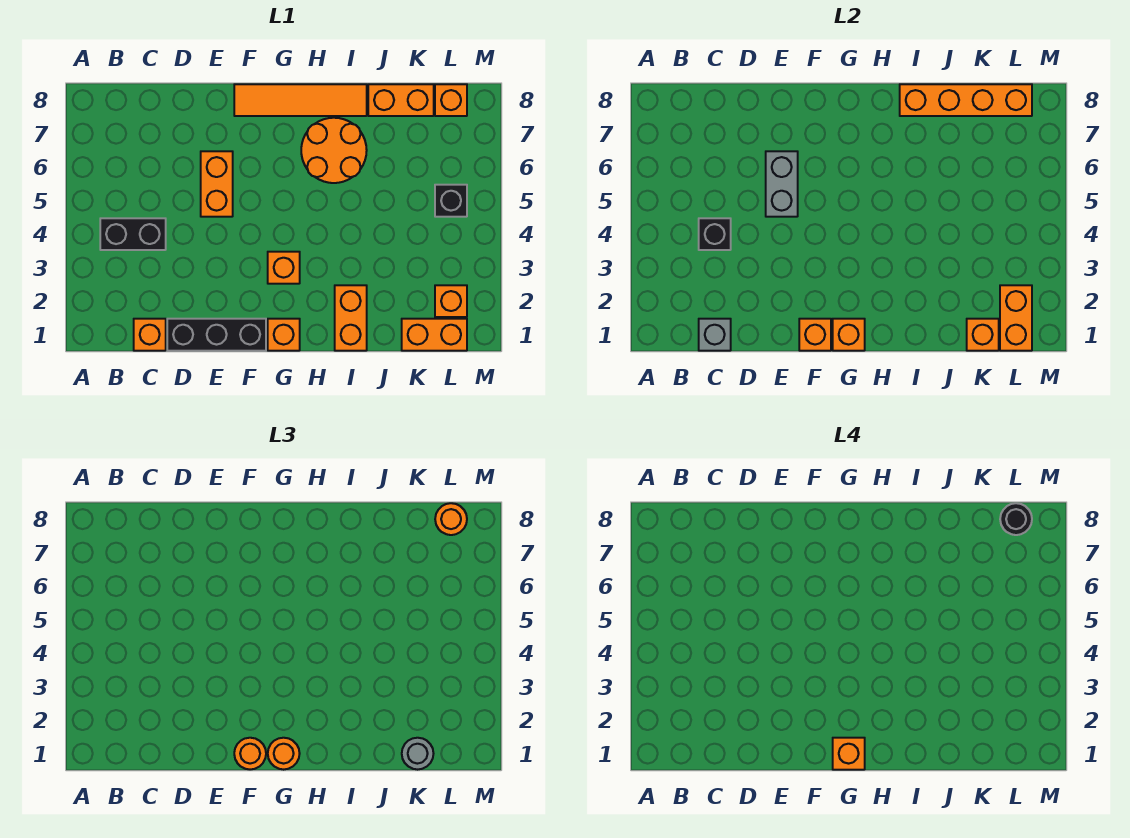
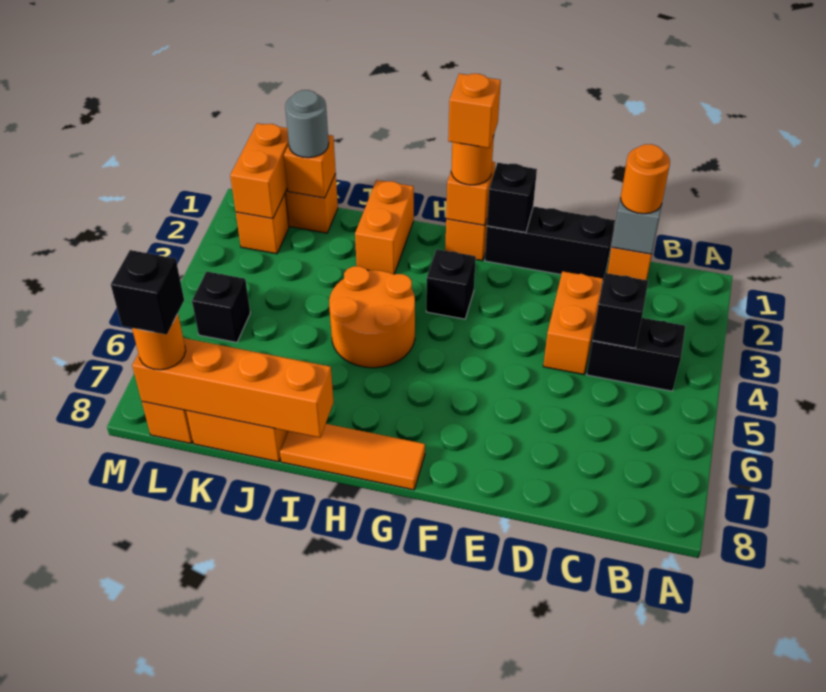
orange 1x2 brick [201,151,233,217] -> orange 1x2 brick moved to [543,271,603,374]
grey 1x2 brick [766,151,798,217] -> none
orange 1x1 brick [799,319,831,351] -> black 1x1 brick [487,163,537,232]
orange 1x1 round brick [234,738,266,769] -> orange 1x1 round brick moved to [621,144,670,214]
orange 1x4 tile [234,84,367,116] -> orange 1x3 tile [280,424,425,490]
orange 1x1 brick [268,252,300,284] -> black 1x1 brick [426,249,476,319]
orange 2x2 round brick [301,118,367,183] -> orange 2x2 round brick moved to [329,266,415,368]
black 1x1 round brick [1000,503,1032,535] -> black 1x1 brick [111,250,184,335]

